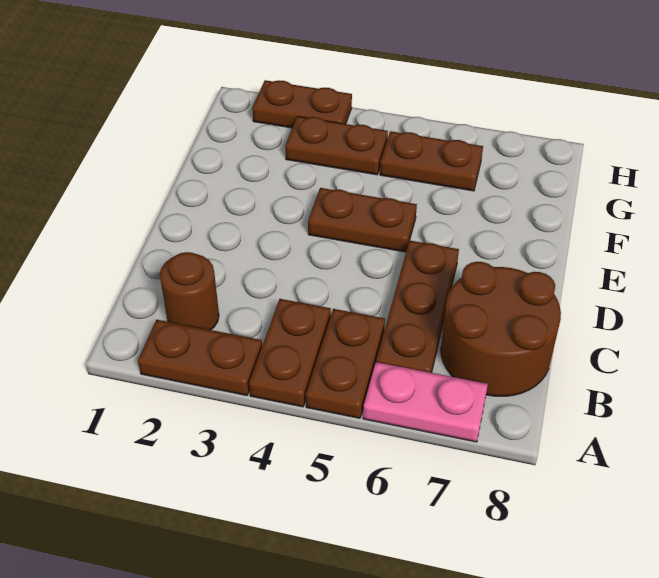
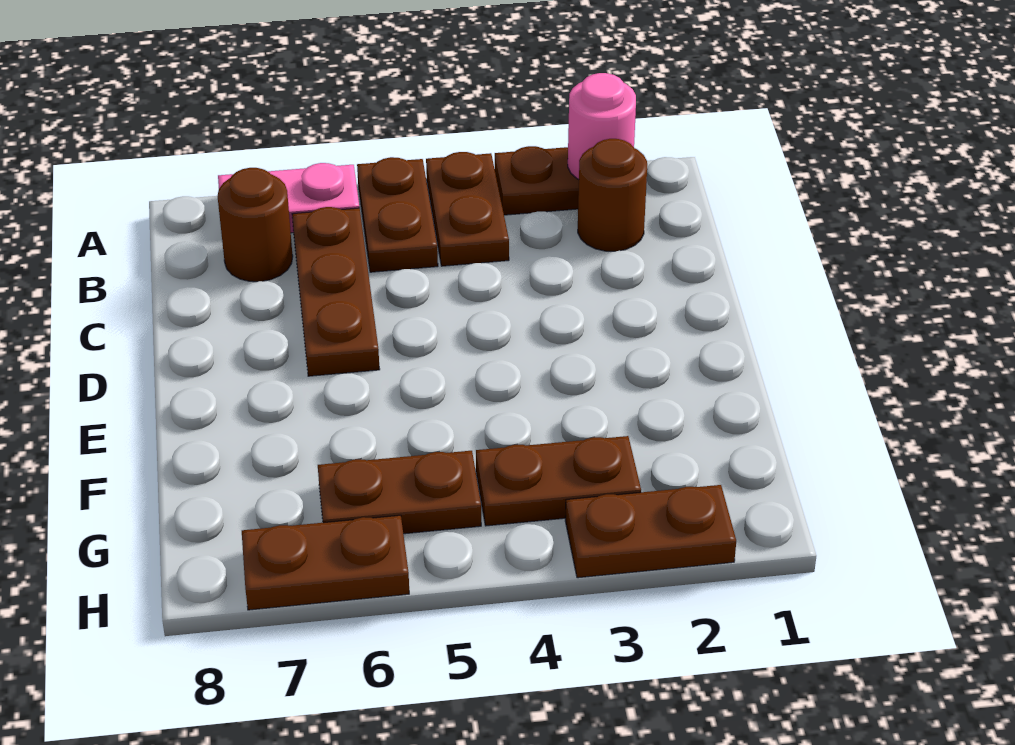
none -> pink 1x1 round brick [568,73,636,179]
brown 2x2 round brick [441,262,561,396] -> brown 1x1 round brick [218,168,293,282]
brown 1x2 plate [308,188,417,252] -> brown 1x2 plate moved to [242,515,409,610]

